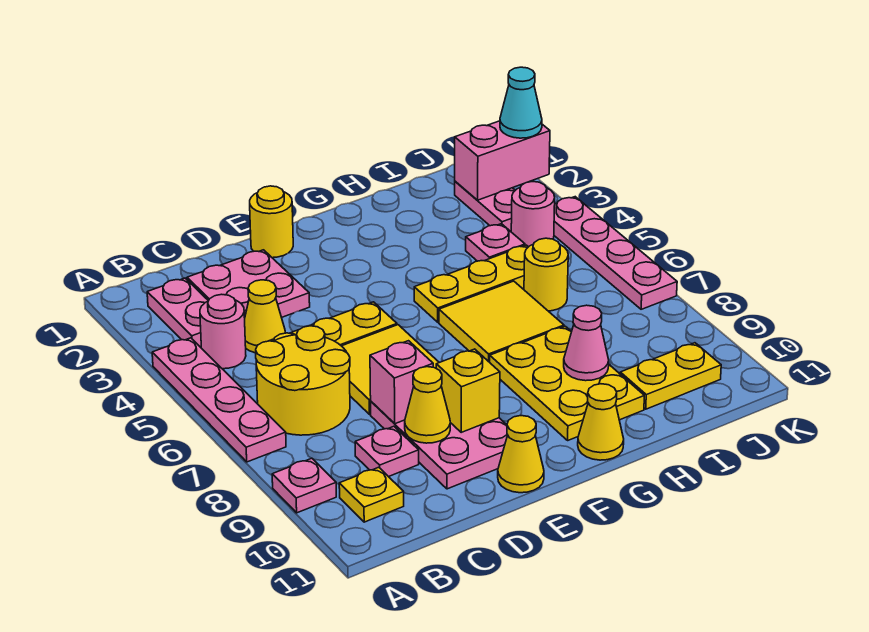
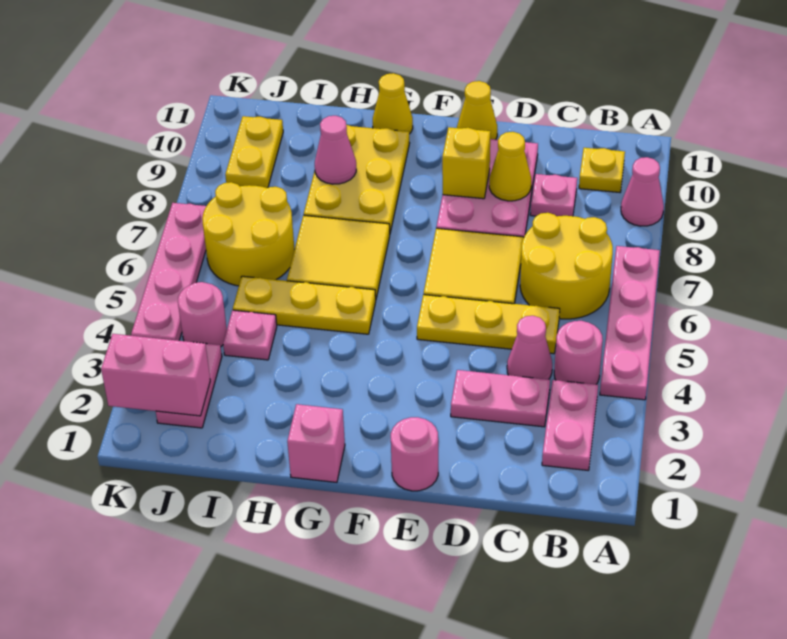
pink 1x1 plate [272,458,336,513] -> pink 1x1 cone [621,157,664,226]
pink 2x2 plate [187,250,310,318] -> pink 1x2 plate [451,370,550,427]
yellow 1x1 cone [245,280,285,353] -> pink 1x1 cone [507,316,552,379]
pink 1x1 brick [370,341,433,424] -> pink 1x1 brick moved to [287,404,345,482]
yellow 1x1 round brick [250,186,293,258] -> pink 1x1 round brick [391,417,438,491]
yellow 1x1 round brick [524,238,568,311] -> yellow 2x2 round brick [202,182,295,286]
yellow 1x2 plate [620,343,721,409] -> yellow 1x2 plate turned to [225,116,283,188]
cyan 1x1 cone [500,67,542,138] -> none

